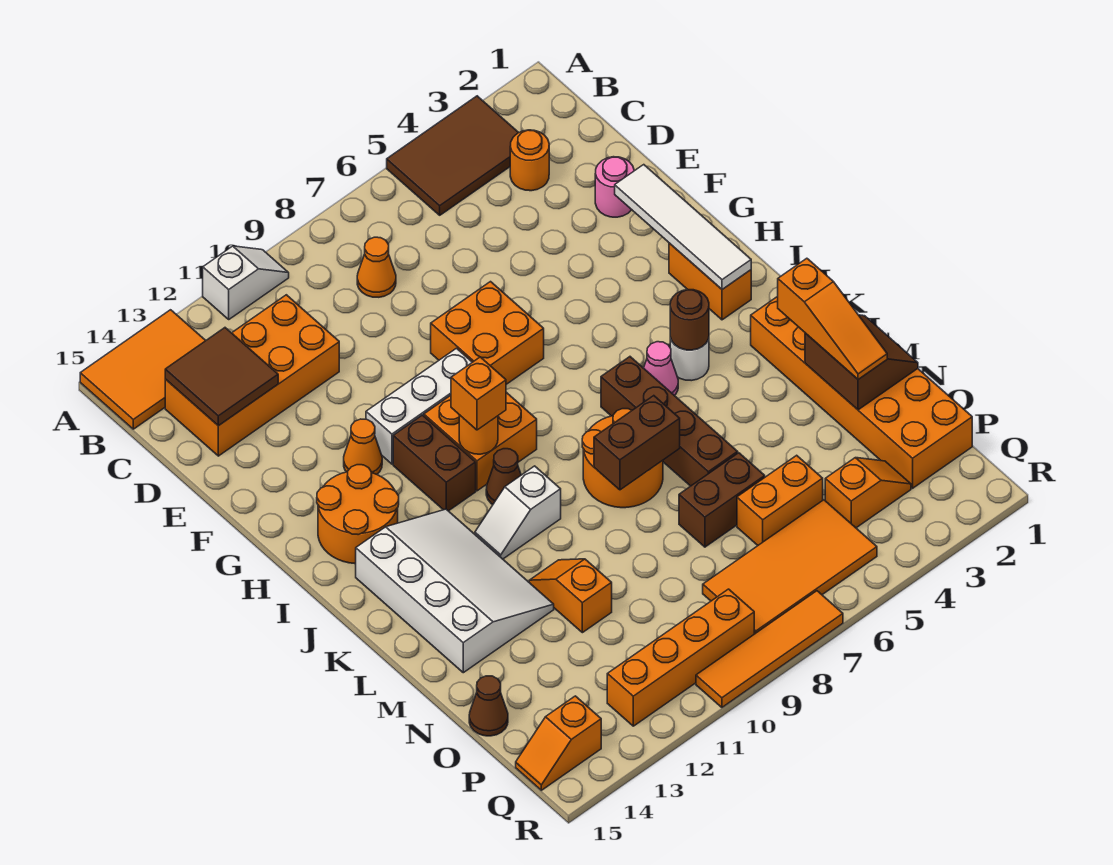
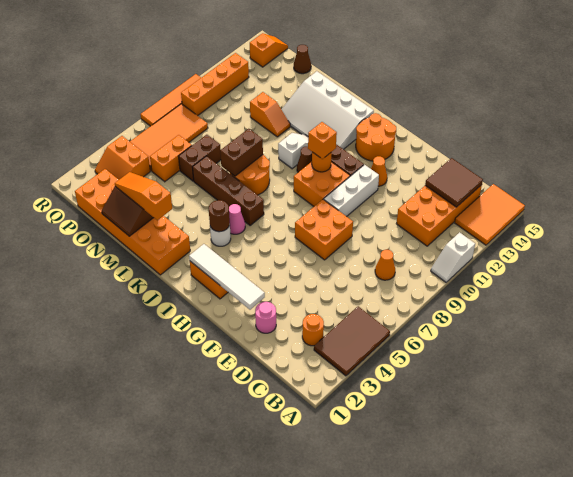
orange 1x2 slope [825,458,911,528] -> orange 2x2 slope [95,136,150,179]

